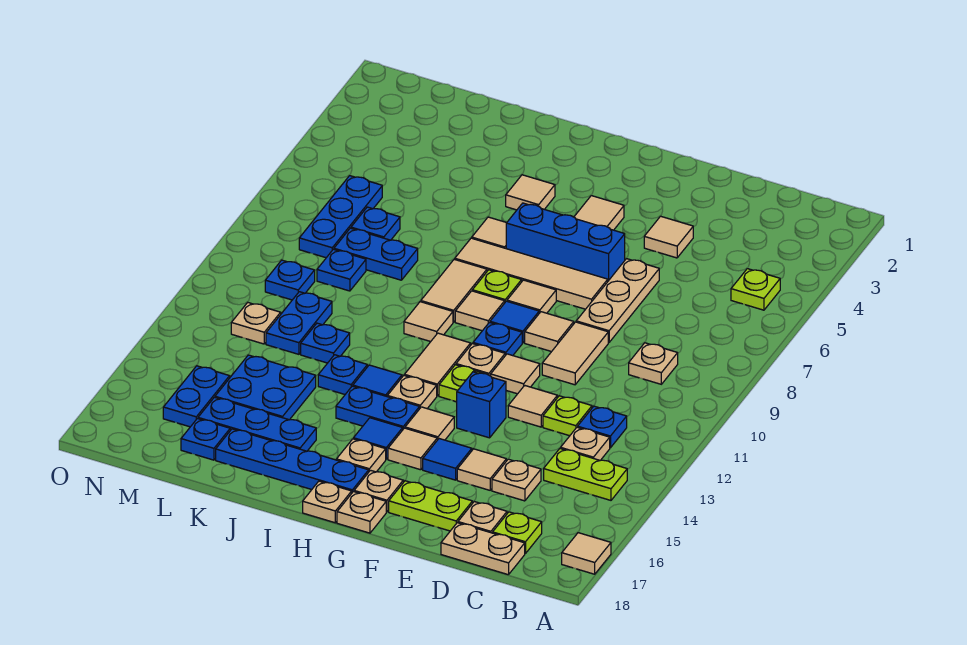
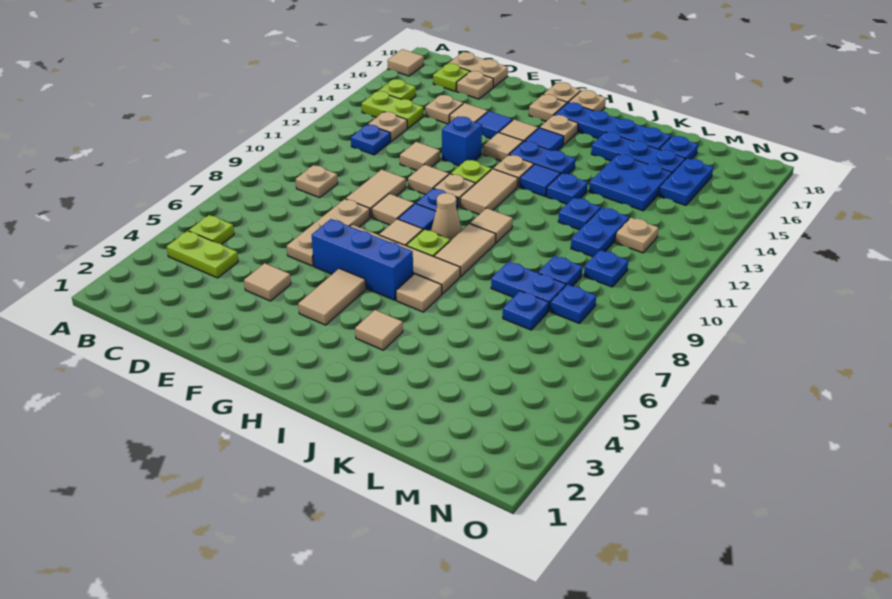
lime 1x1 plate [543,396,592,436] -> lime 1x1 plate moved to [378,79,416,100]
lime 1x2 plate [389,481,472,531] -> lime 1x2 plate moved to [167,231,238,278]
tan 1x1 tile [455,291,505,331] -> tan 1x1 cone [431,193,462,241]
blue 1x3 plate [299,176,382,258] -> blue 1x1 plate [550,285,596,324]

